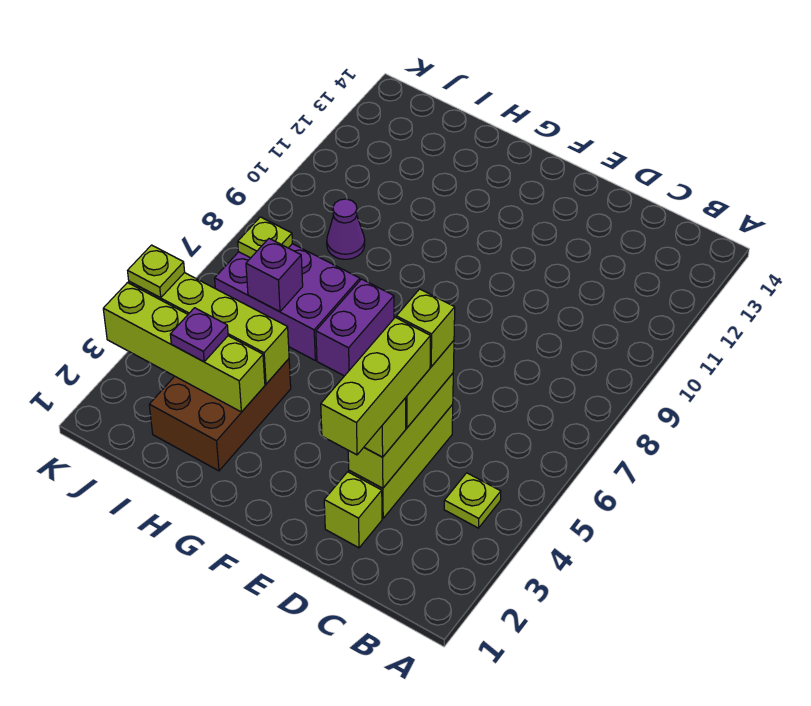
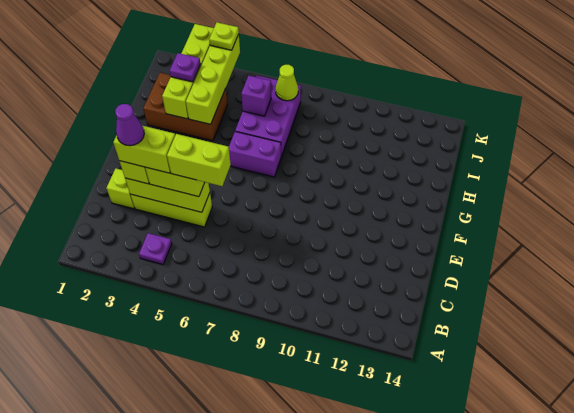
lime 1x1 plate [444,473,501,528] -> purple 1x1 plate [139,233,172,264]
lime 1x3 brick [321,317,430,455] -> lime 1x2 brick [113,126,175,173]
lime 1x1 brick [396,289,455,367] -> lime 1x2 brick [167,134,231,186]
purple 1x1 cone [327,199,365,259] -> purple 1x1 cone moved to [115,104,144,146]
lime 1x1 plate [238,217,292,258] -> lime 1x1 cone [276,65,298,101]

